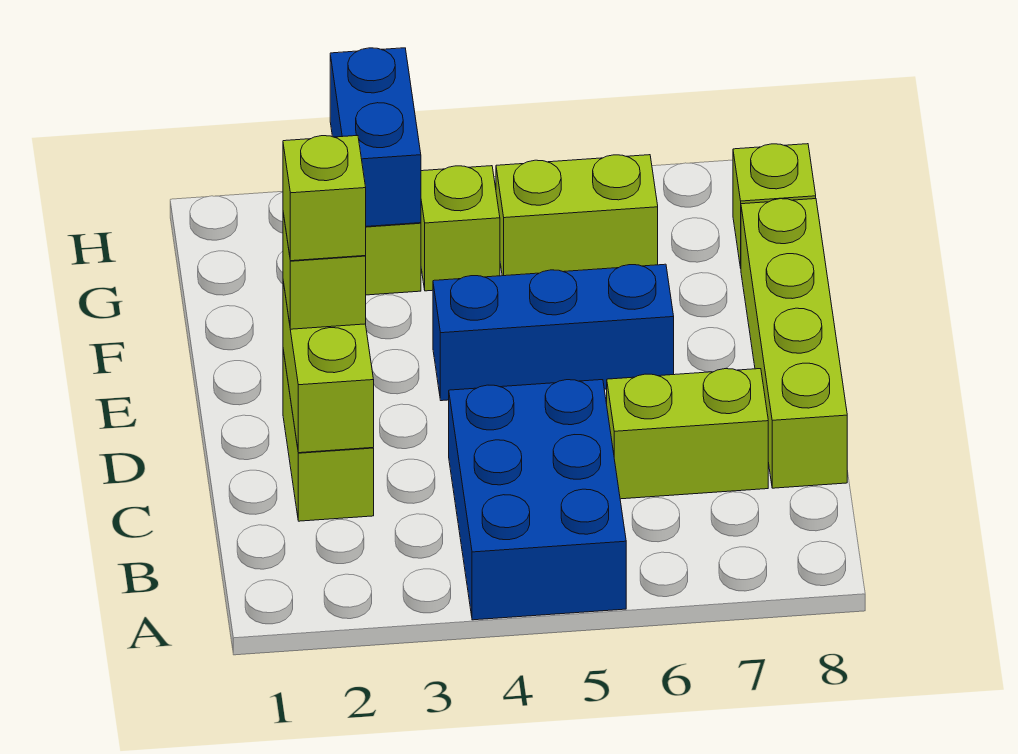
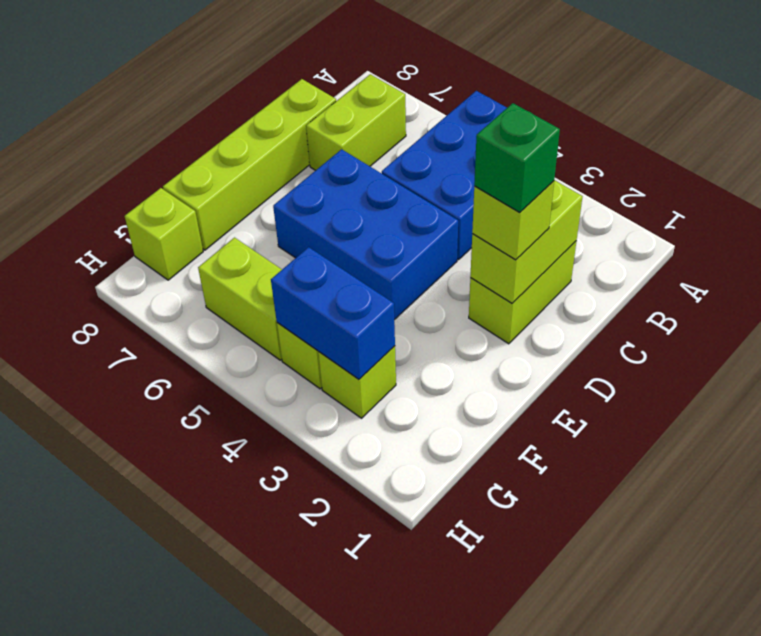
lime 1x2 brick [607,369,768,499] -> lime 1x2 brick turned to [306,74,406,170]
lime 1x1 brick [283,135,366,261] -> green 1x1 brick [474,103,560,212]
blue 1x3 brick [433,264,674,401] -> blue 2x3 brick [273,149,458,320]
blue 1x2 brick [330,48,421,226] -> blue 1x2 brick turned to [271,247,395,379]

